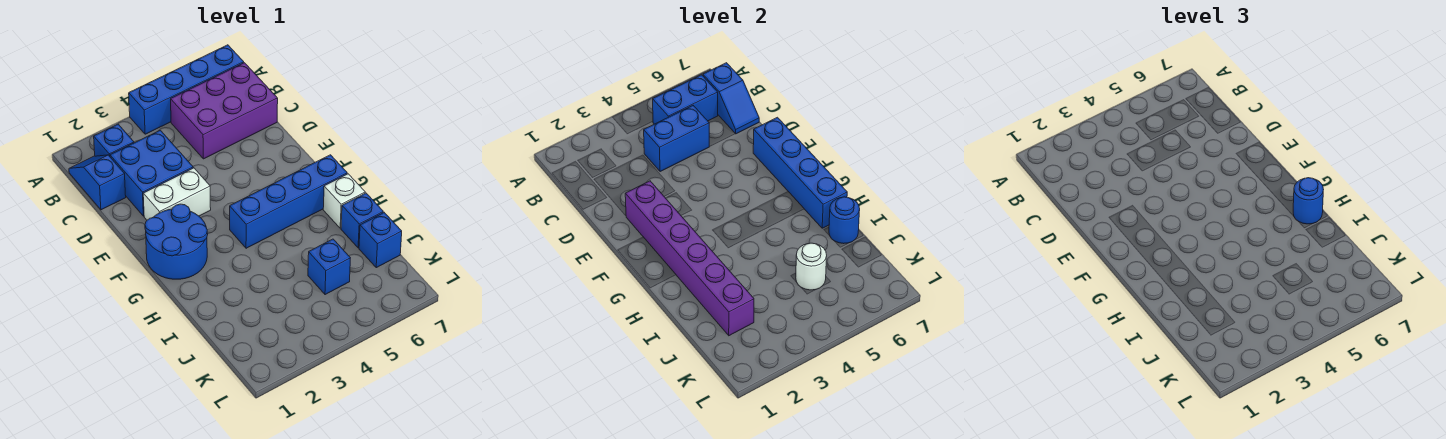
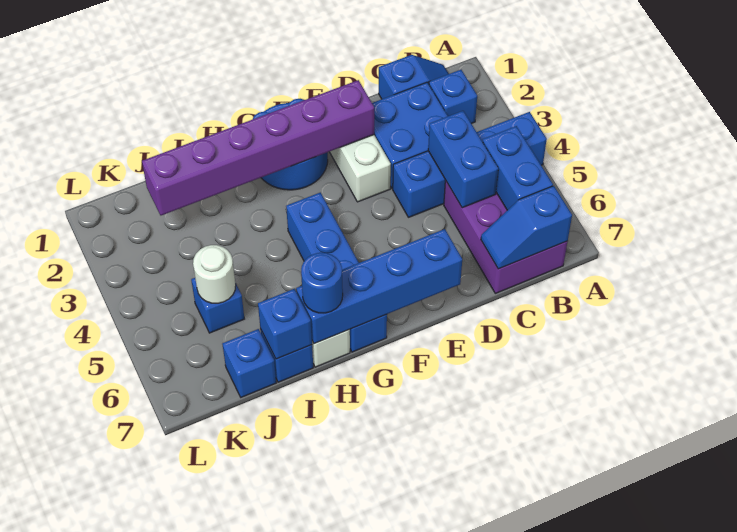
blue 1x4 brick [129,45,244,134] -> blue 1x4 brick turned to [393,112,547,217]
blue 1x1 round brick [829,197,860,244] -> blue 1x1 brick [258,289,312,359]

